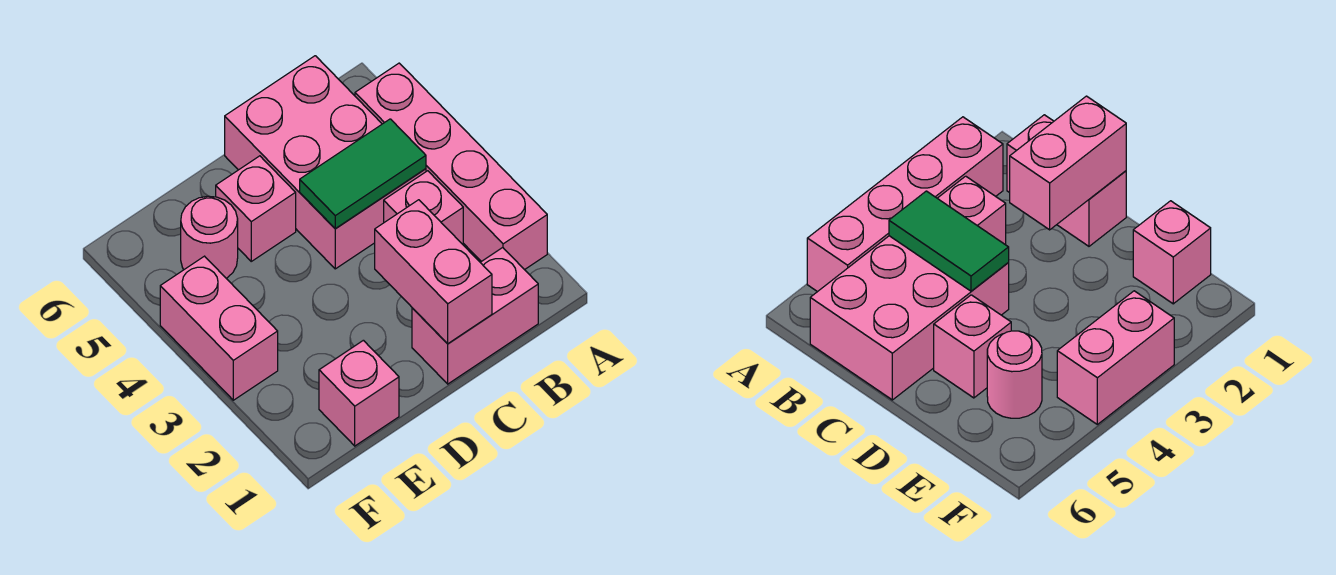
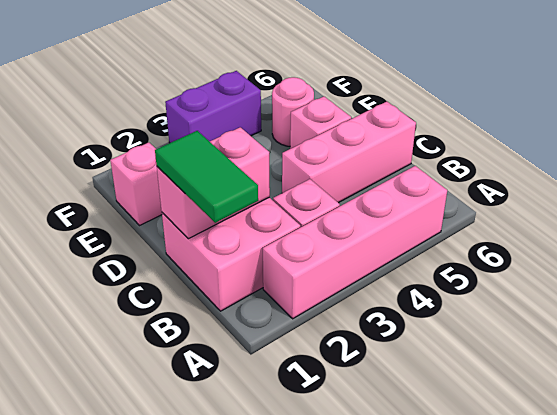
pink 1x2 brick [412,248,538,384] -> pink 2x2 brick [162,198,300,311]
pink 2x3 brick [225,56,426,269] -> pink 1x3 brick [282,102,416,203]
green 1x2 tile [300,119,426,228] -> green 1x2 tile moved to [155,131,258,223]
pink 1x2 brick [160,256,278,400] -> purple 1x2 brick [165,71,261,143]

